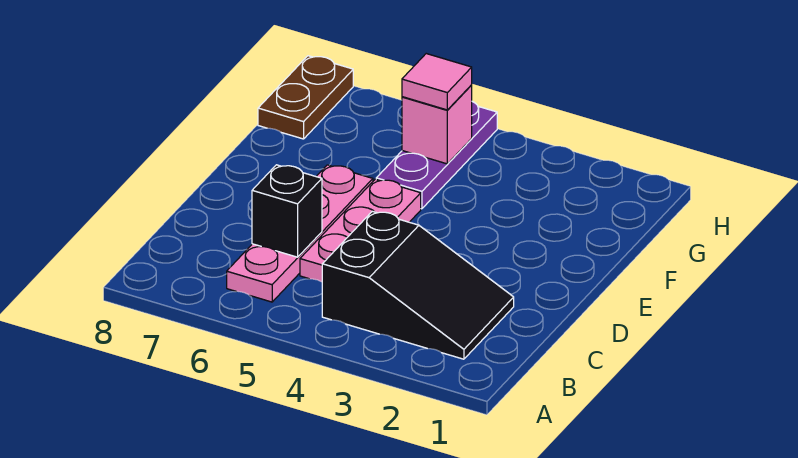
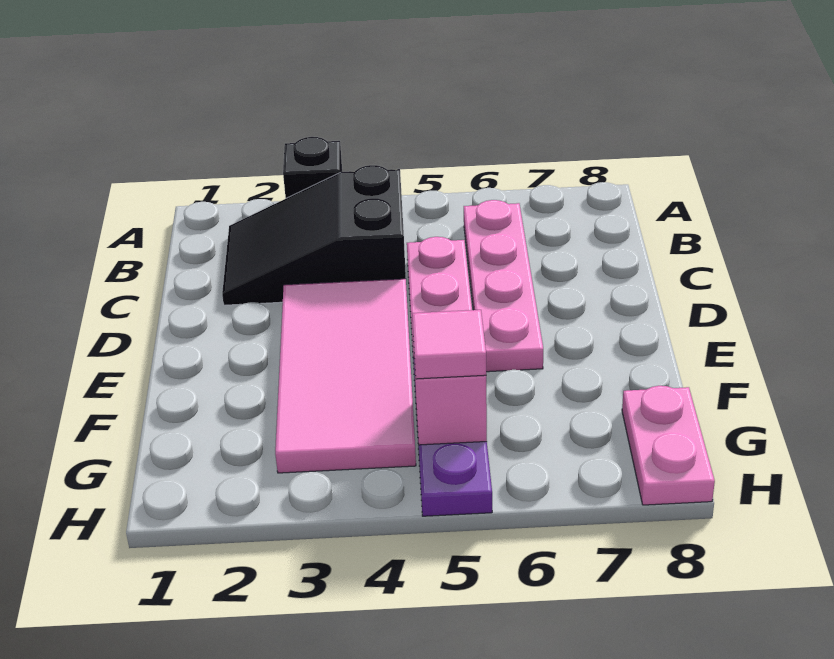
black 1x1 brick [252,165,322,257] -> black 1x1 brick moved to [283,137,342,198]
none -> pink 2x4 tile [275,279,416,473]
brown 1x2 plate [258,56,353,139] -> pink 1x2 plate [622,386,715,505]

